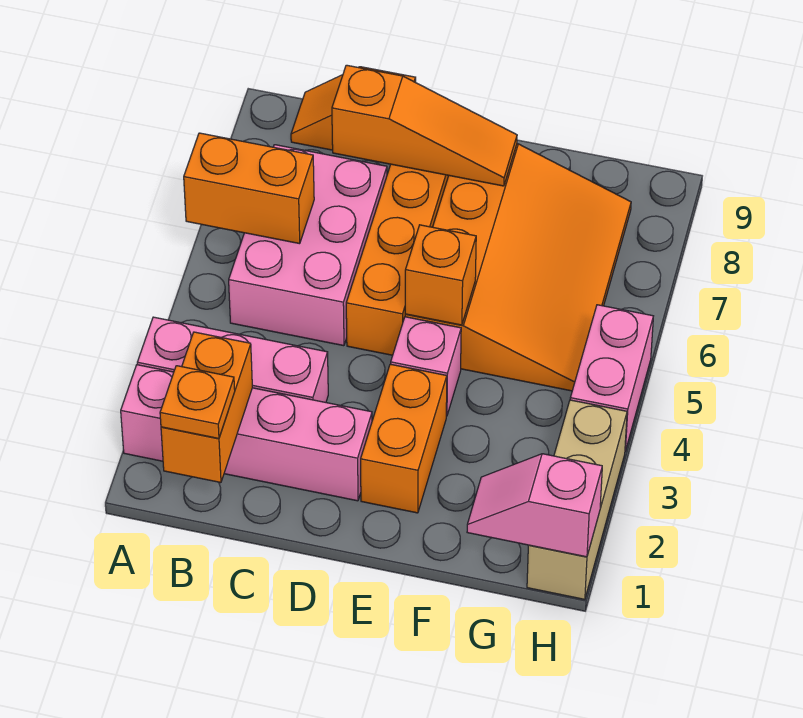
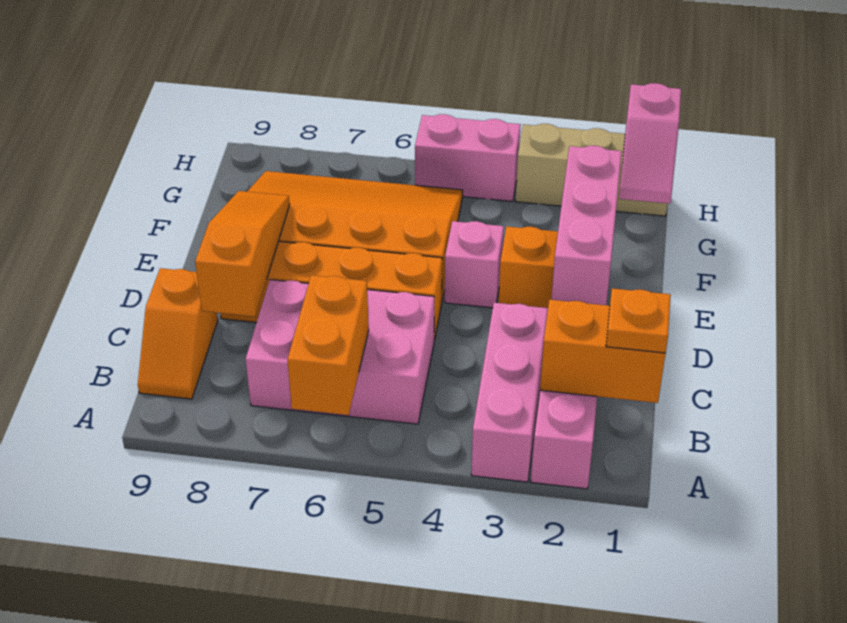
none -> pink 1x3 brick [551,146,622,305]
orange 1x1 brick [405,225,476,325] -> none

